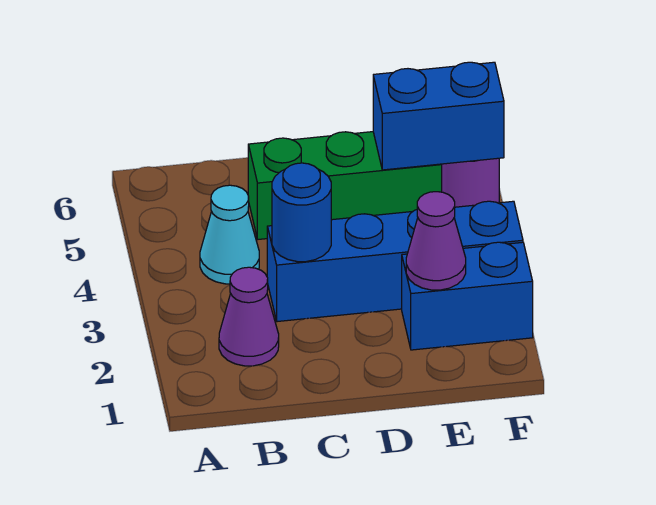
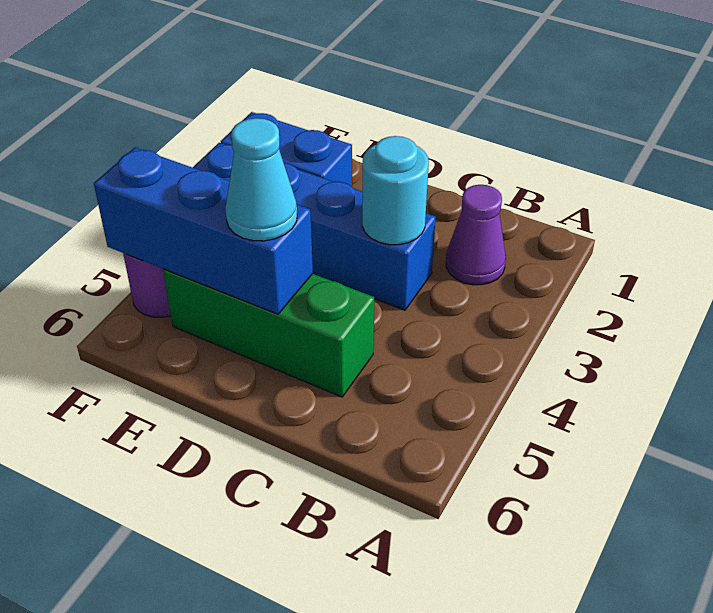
cyan 1x1 cone [200,185,259,284] -> cyan 1x1 cone moved to [225,118,297,241]
blue 1x1 round brick [272,163,331,262] -> cyan 1x1 round brick [362,136,429,245]
purple 1x1 cone [406,192,466,290] -> none
blue 1x2 brick [373,62,504,170] -> blue 1x3 brick [94,147,313,314]

